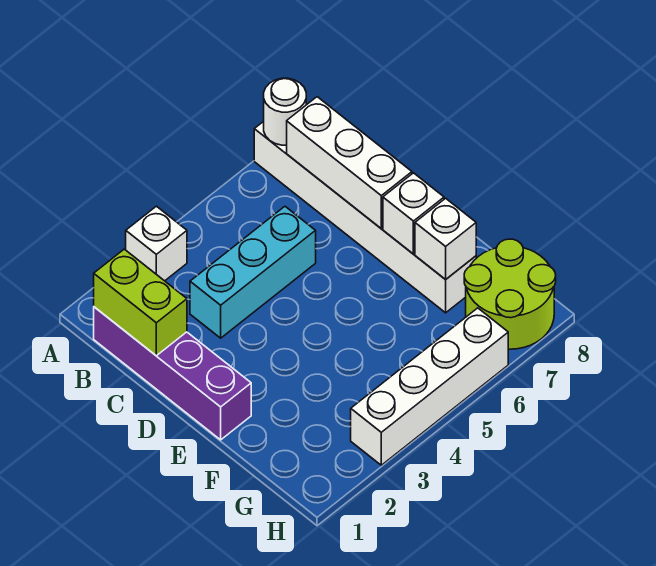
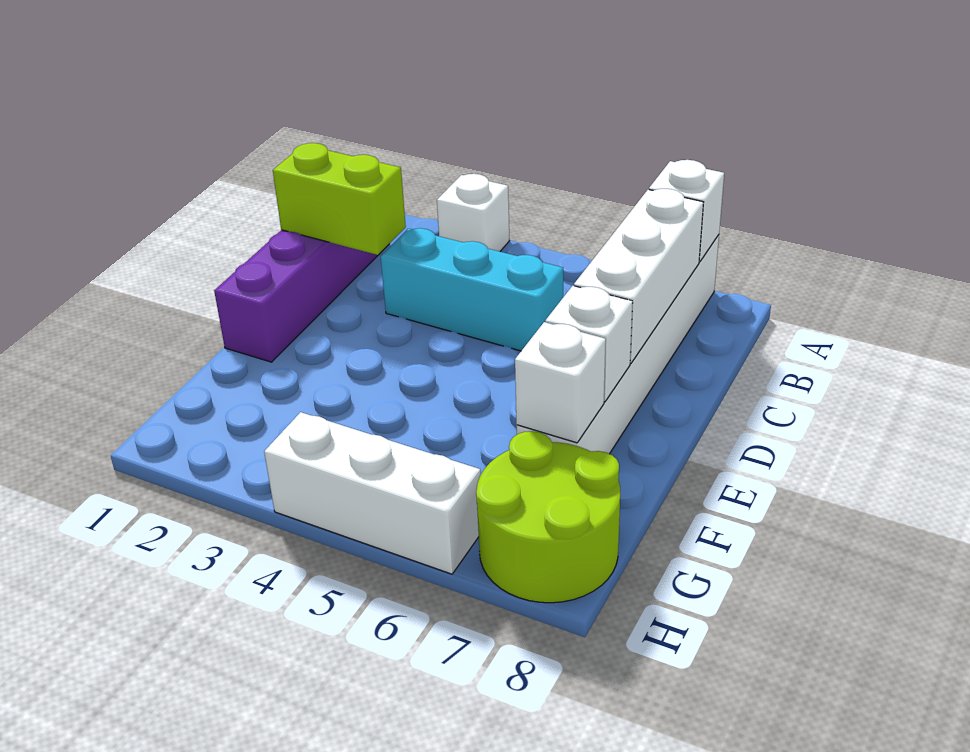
white 1x1 round brick [264,78,306,145] -> white 1x1 brick [649,160,724,262]
lime 1x2 brick [94,249,187,356] -> lime 1x2 brick turned to [273,143,406,255]
white 1x4 brick [351,308,508,465] -> white 1x3 brick [264,412,481,574]

